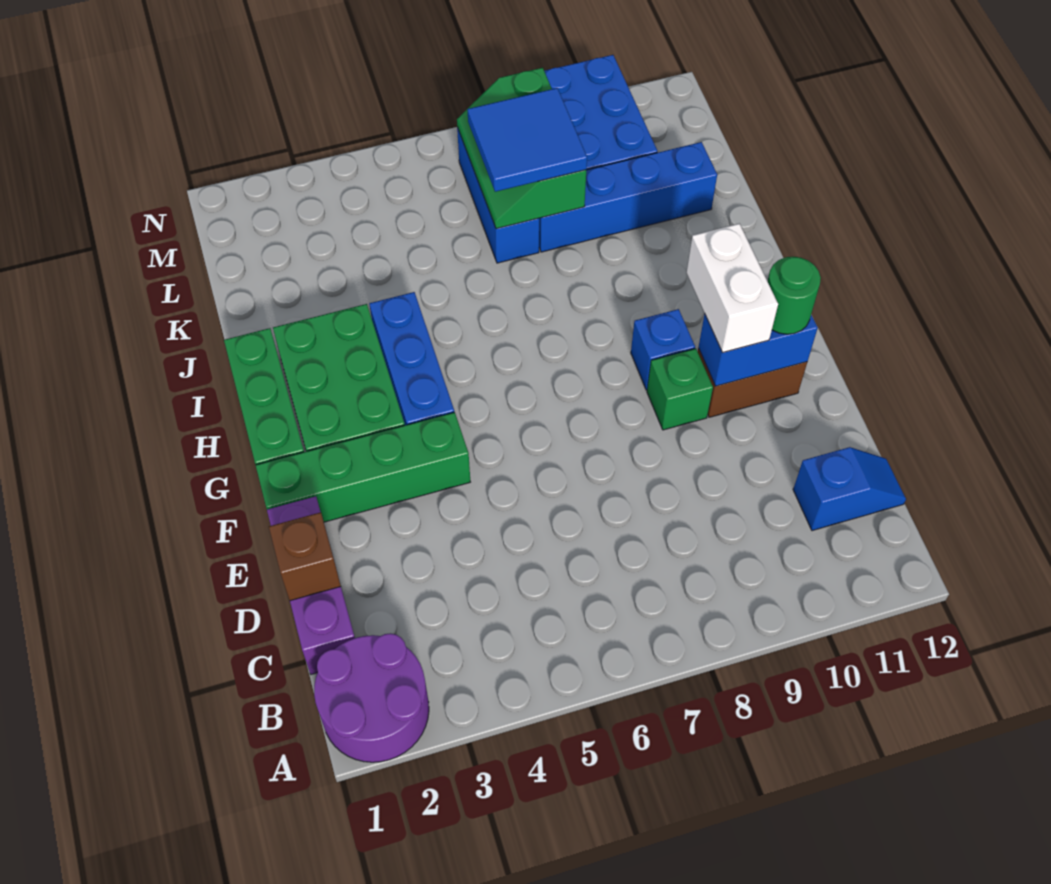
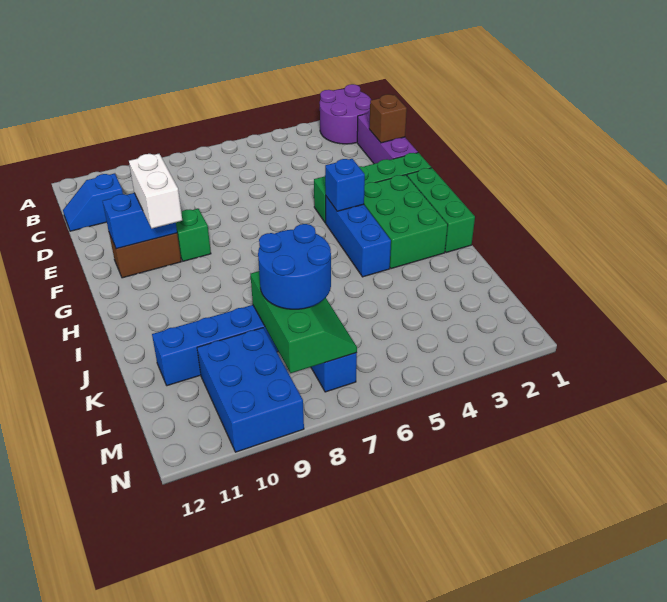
green 1x1 round brick [767,257,821,334] -> none
blue 1x1 brick [631,309,695,390] -> blue 1x1 brick moved to [325,159,365,211]
blue 2x2 tile [467,88,587,192] -> blue 2x2 round brick [258,224,331,309]

